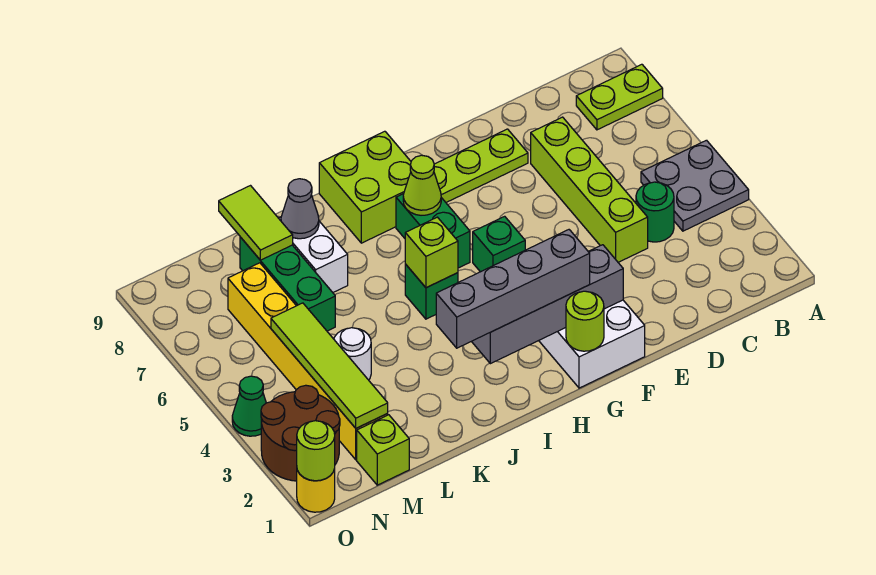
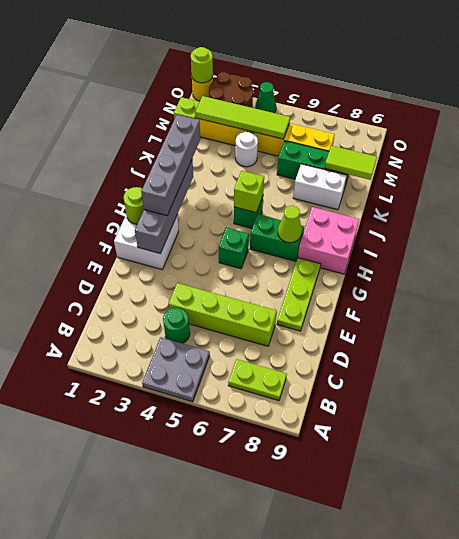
lime 1x2 plate [576,64,663,130] -> lime 1x2 plate turned to [228,359,287,401]
lime 2x2 brick [319,131,411,243] -> pink 2x2 brick [298,207,359,274]
grey 1x1 cone [281,179,319,239] -> none

